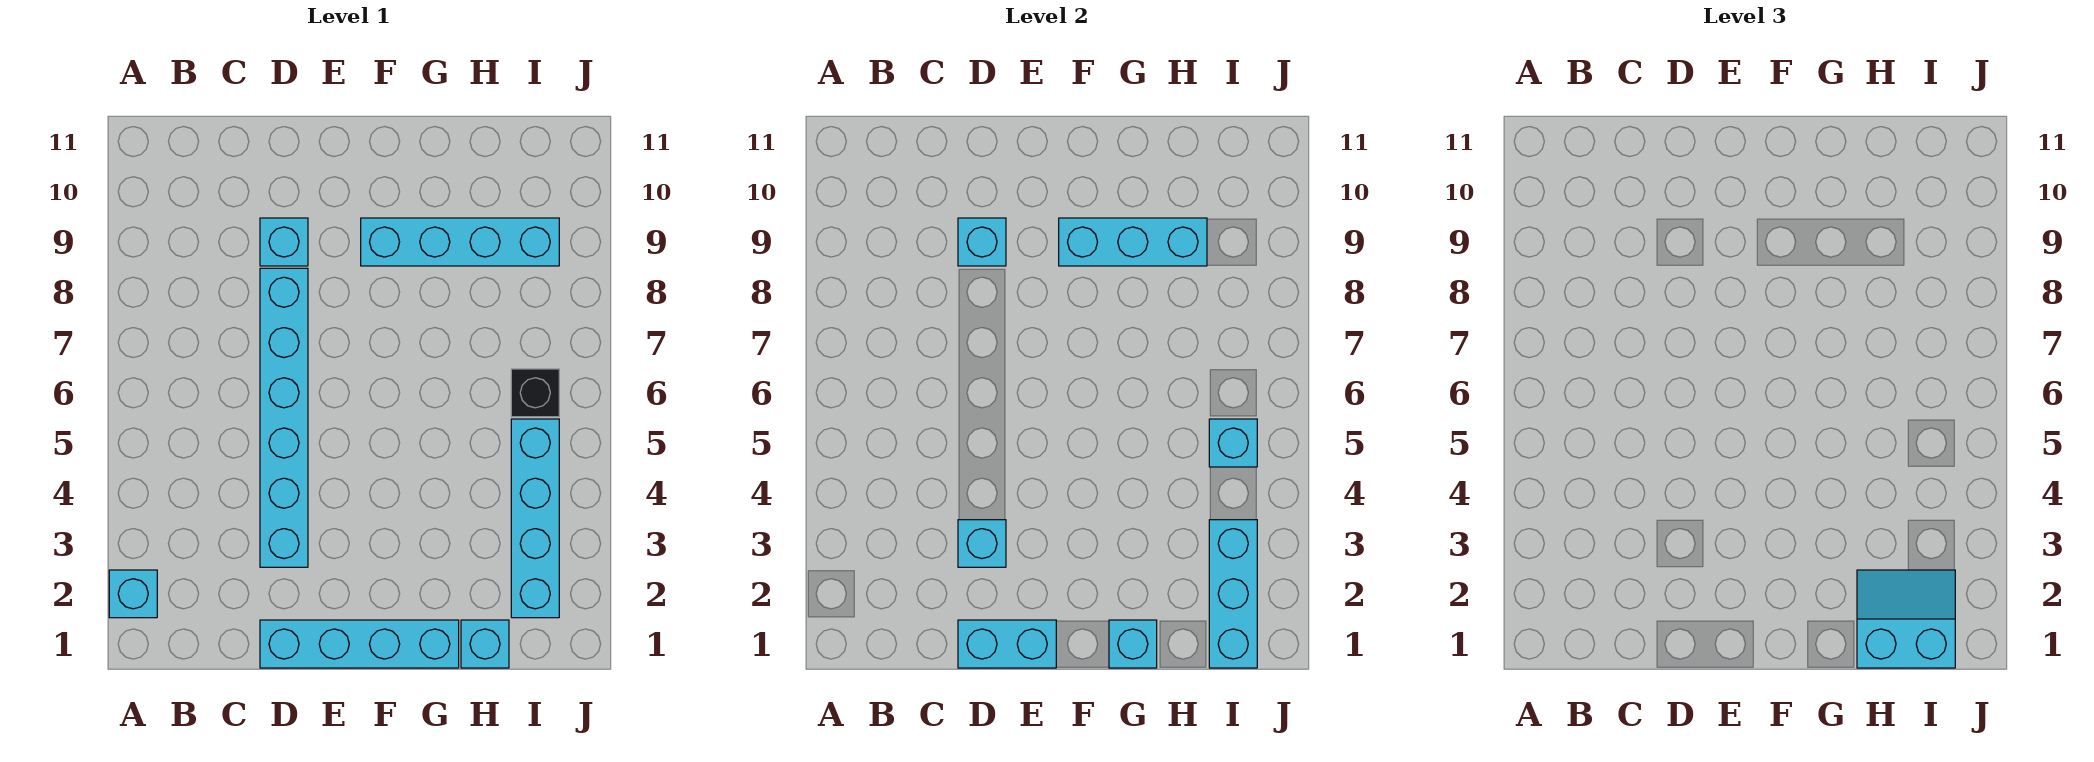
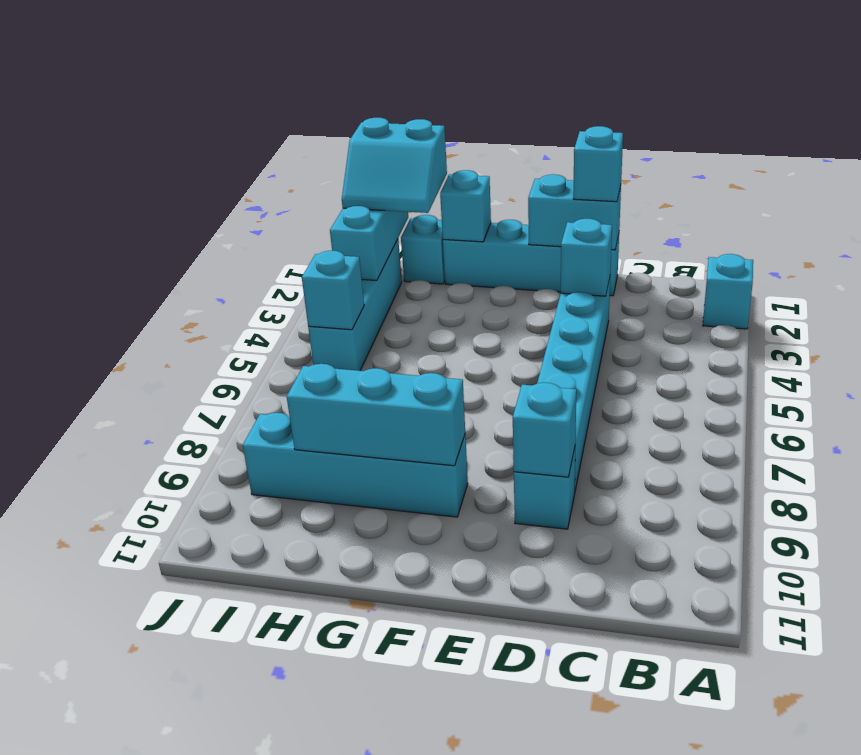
none -> cyan 1x1 brick [573,126,623,202]
black 1x1 brick [511,369,559,417] -> none

